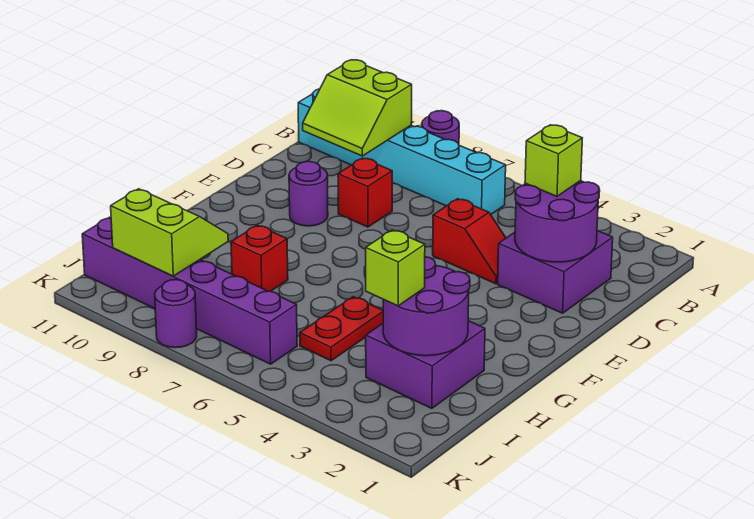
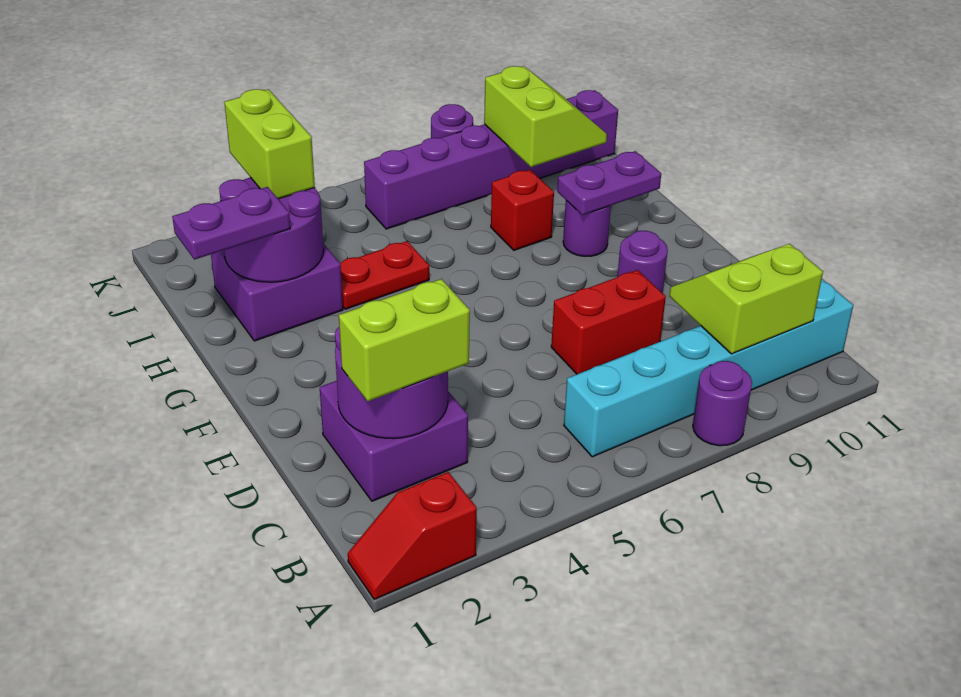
lime 1x1 brick [525,125,582,196] -> lime 1x2 brick [339,279,470,401]
red 1x2 slope [433,199,506,284] -> red 1x2 slope moved to [348,472,477,599]
red 1x1 brick [338,158,392,227] -> red 1x2 brick [551,270,666,374]
none -> purple 1x1 round brick [563,201,611,256]
none -> purple 1x2 plate [557,151,661,215]
none -> purple 1x2 plate [172,187,290,260]
red 1x2 plate [300,297,383,361] -> red 1x2 plate turned to [340,241,429,309]
lime 1x1 brick [366,230,425,306] -> lime 1x2 brick [224,89,315,199]
lime 2x2 slope [111,189,228,276] -> lime 2x2 slope turned to [484,66,607,167]

